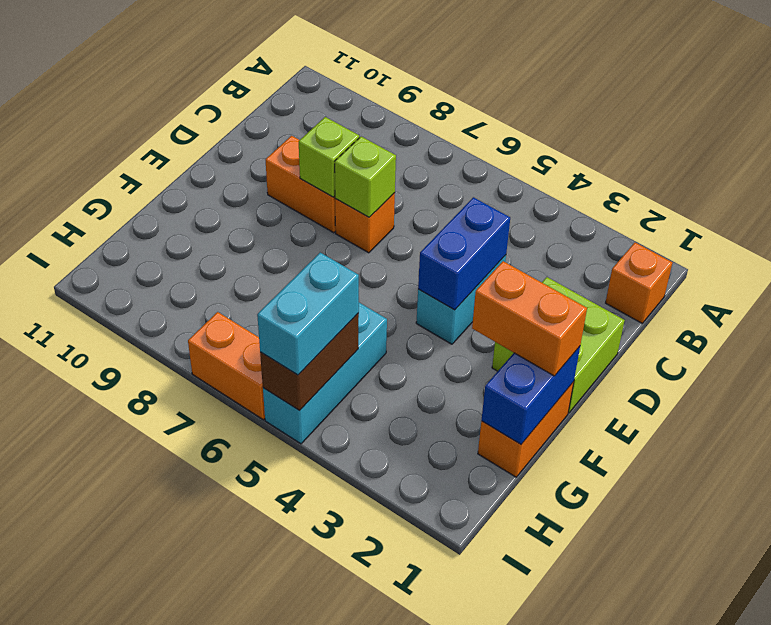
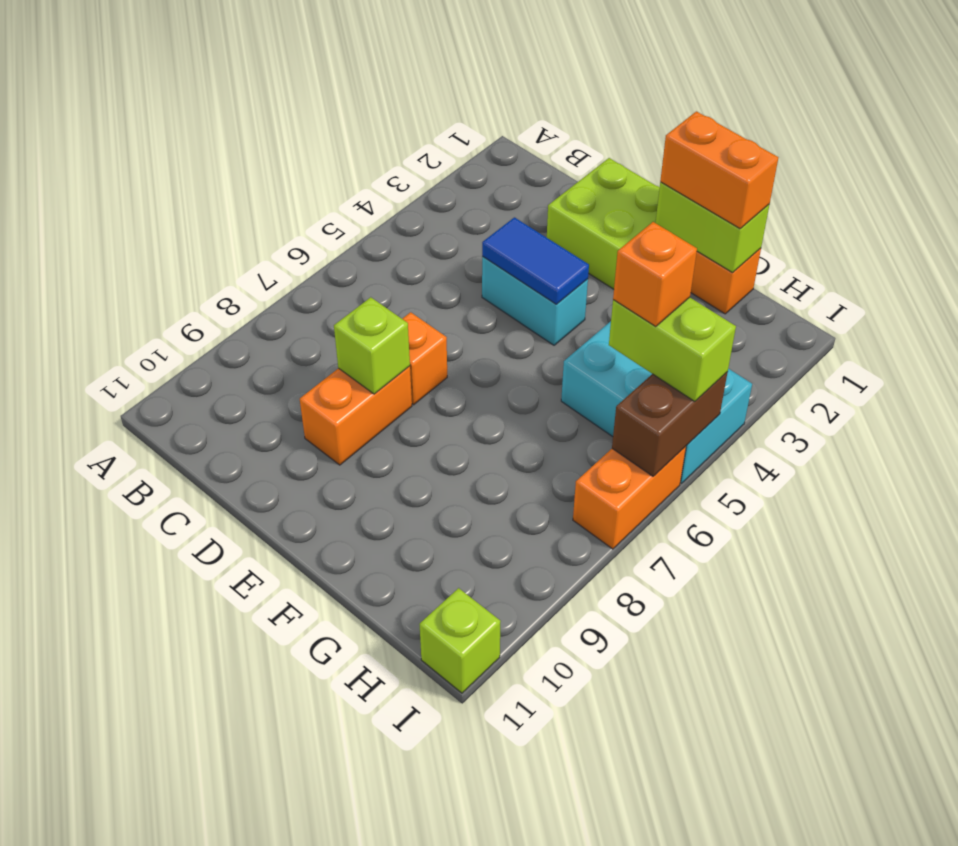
orange 1x1 brick [606,243,672,323] -> orange 1x1 brick moved to [613,222,697,327]
blue 1x2 brick [418,197,510,310] -> blue 1x2 tile [482,217,589,304]
lime 1x1 brick [335,136,396,217] -> lime 1x1 brick moved to [420,588,501,693]
blue 1x2 brick [481,346,580,444] -> lime 1x2 brick [656,182,770,272]
orange 1x2 brick [472,261,587,376] -> orange 1x2 brick turned to [660,111,778,229]
cyan 1x3 brick [263,303,387,444] -> cyan 2x3 brick [561,321,752,483]
brown 1x2 brick [260,313,359,411] -> brown 1x2 brick turned to [612,372,728,476]
cyan 1x2 brick [257,253,359,375] -> lime 1x2 brick [609,297,736,402]

